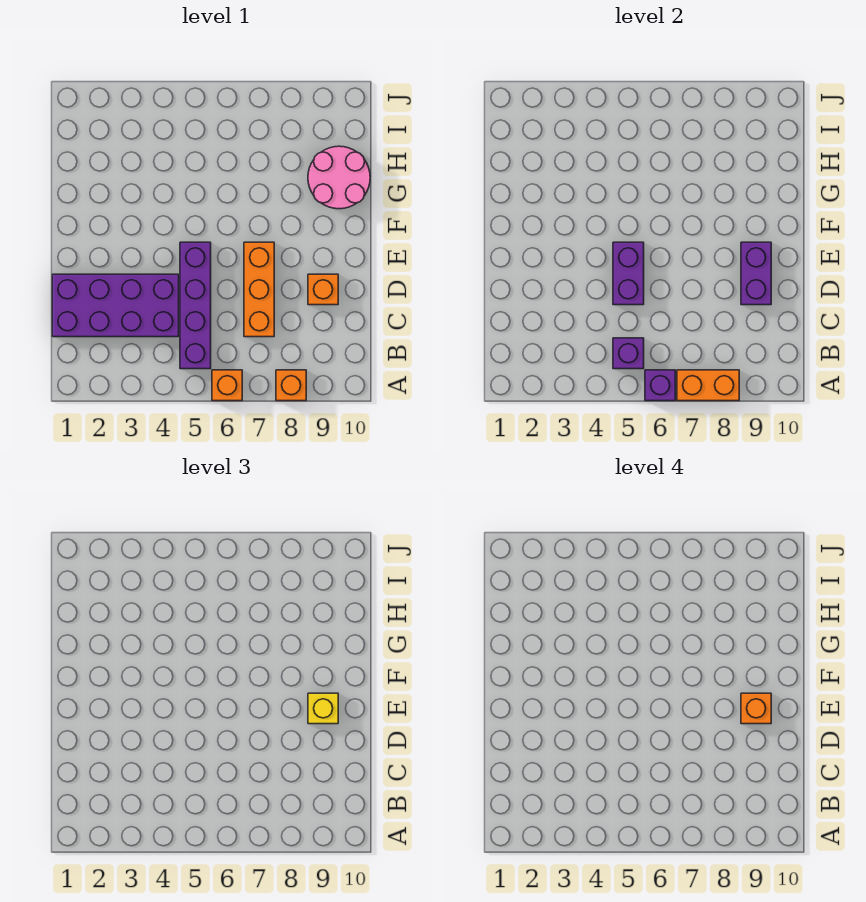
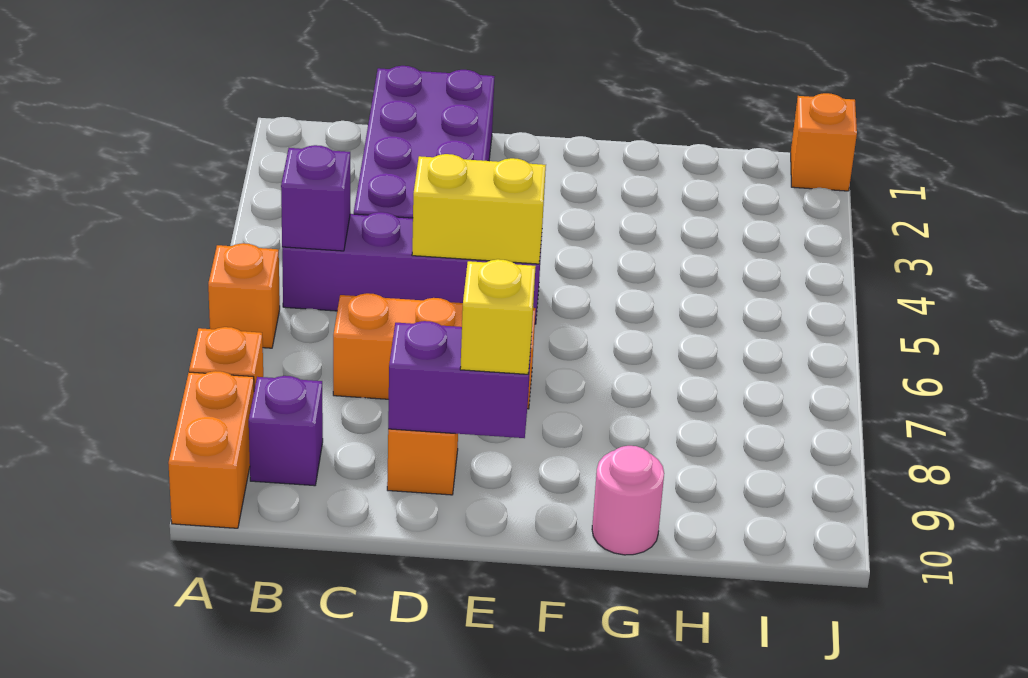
purple 1x1 brick [645,370,675,401] -> purple 1x1 brick moved to [249,376,323,486]
orange 1x2 brick [677,370,739,401] -> orange 1x2 brick moved to [168,371,254,528]
purple 1x2 brick [613,242,644,305] -> yellow 1x2 brick [412,154,546,264]
orange 1x1 brick [741,693,771,724] -> orange 1x1 brick moved to [791,93,857,191]
pink 2x2 round brick [308,146,370,209] -> pink 1x1 round brick [592,446,664,555]

